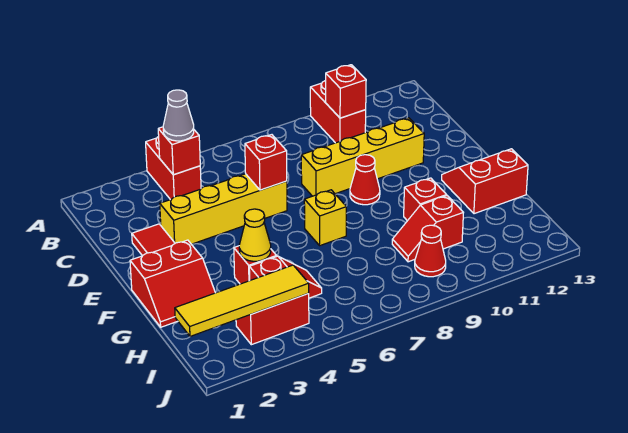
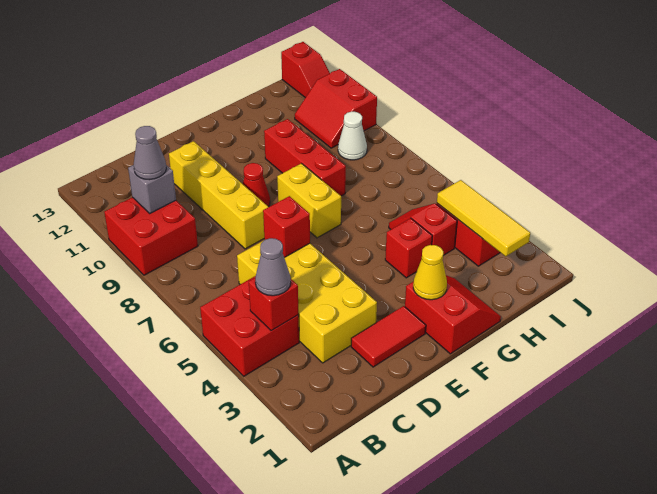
red 1x2 brick [146,136,201,200] -> red 2x2 brick [200,276,299,376]
red 1x2 brick [310,80,366,143] -> red 2x2 brick [104,197,198,275]
red 1x1 brick [326,65,366,118] -> grey 1x1 brick [128,165,176,213]
none -> grey 1x1 cone [134,126,166,180]
yellow 1x4 brick [160,174,287,244] -> yellow 2x4 brick [237,241,377,363]
yellow 1x1 brick [304,190,346,246] -> yellow 1x2 brick [277,163,341,238]
red 2x2 slope [442,149,528,214] -> red 2x2 slope moved to [295,69,377,148]
yellow 1x1 cone [239,209,271,261] -> yellow 1x1 cone moved to [413,245,447,300]
red 1x1 brick [404,178,447,221] -> red 1x3 brick [264,119,346,196]
red 1x2 slope [392,196,463,262] -> red 1x2 slope moved to [281,42,330,98]
yellow 1x4 tile [175,265,309,336] -> yellow 1x3 tile [437,180,530,256]
red 1x1 cone [415,225,446,277] -> white 1x1 cone [338,112,367,160]

